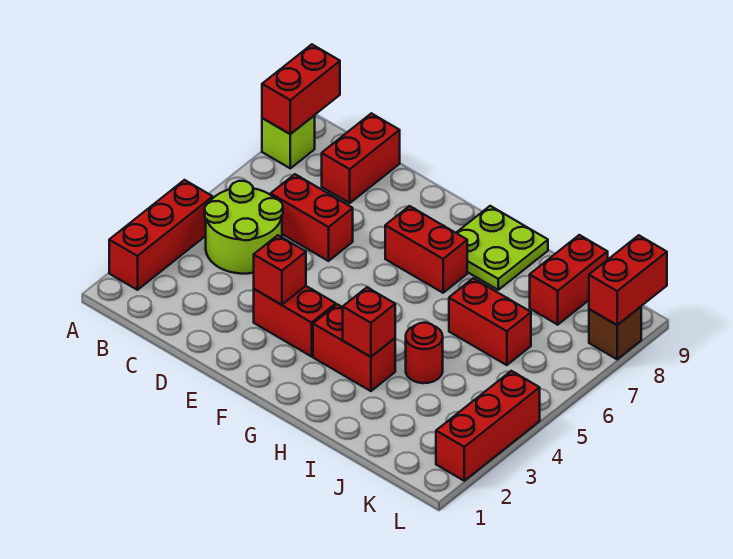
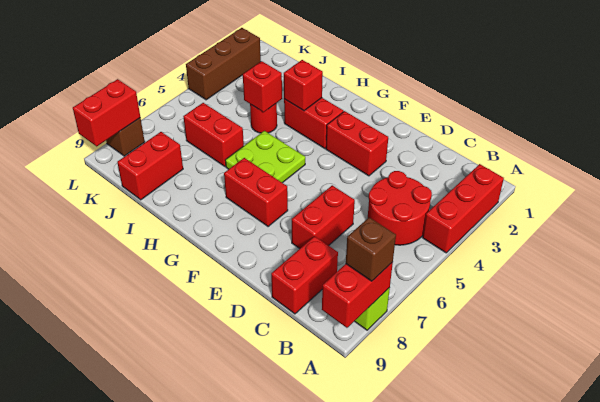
none -> brown 1x1 brick [346,217,396,281]
lime 2x2 round brick [205,181,283,274] -> red 2x2 round brick [368,171,432,245]
red 1x2 brick [271,174,353,261] -> red 1x2 brick turned to [292,185,355,249]
red 1x1 brick [254,235,306,305] -> red 1x1 brick moved to [243,61,282,112]
lime 2x2 plate [456,206,548,290] -> lime 2x2 plate moved to [225,131,305,183]
red 1x3 brick [436,371,540,481] -> brown 1x3 brick [186,28,261,100]

